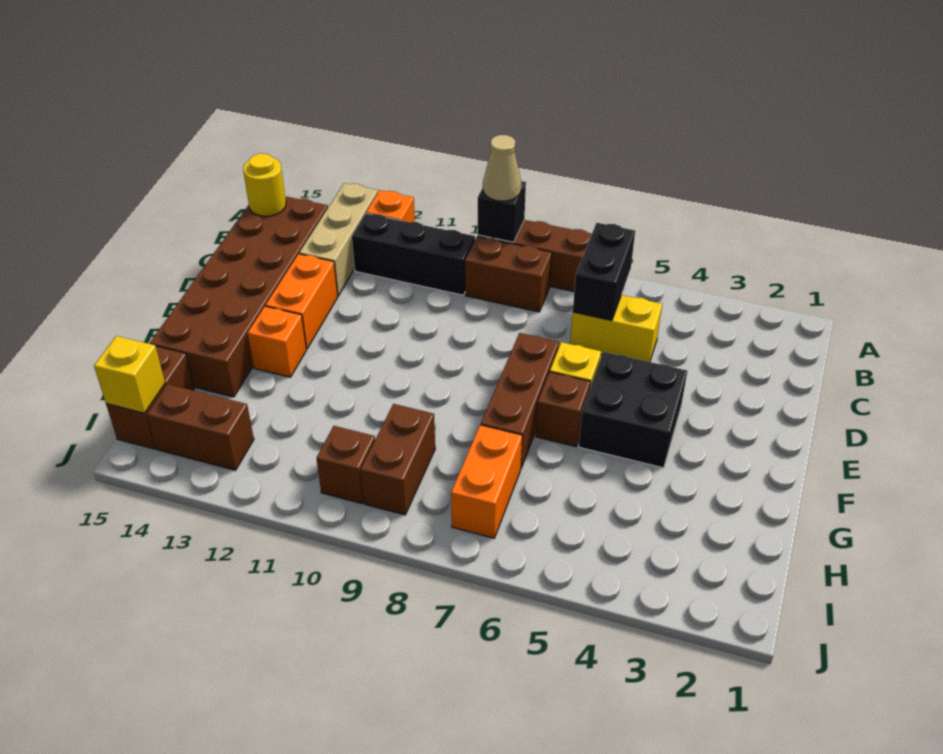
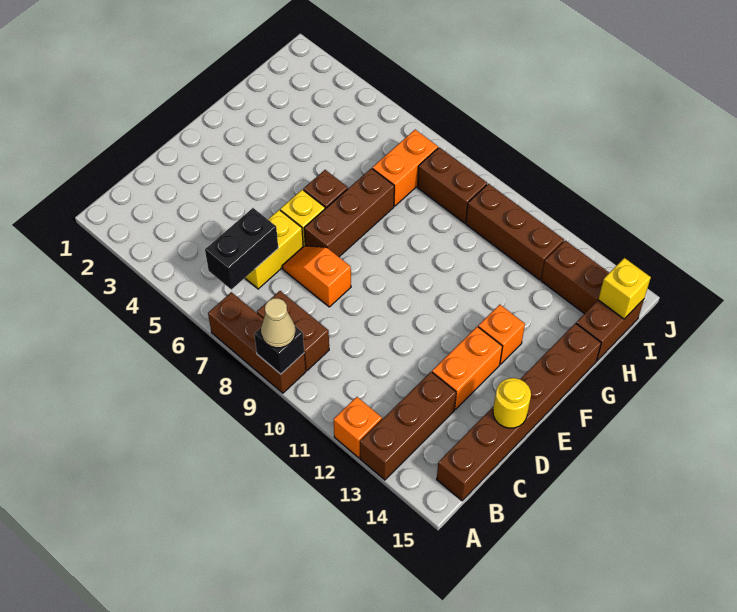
tan 1x3 brick [299,183,378,296] -> brown 1x3 brick [360,372,456,480]
black 1x3 brick [352,213,475,295] -> none
brown 2x6 brick [150,196,328,397] -> brown 1x6 brick [437,323,601,501]
yellow 1x1 round brick [243,153,286,216] -> yellow 1x1 round brick moved to [493,378,531,428]
yellow 1x2 brick [570,295,662,362] -> yellow 1x2 brick turned to [245,210,303,289]
none -> orange 1x2 slope [282,246,351,307]
black 2x2 brick [579,352,687,468] -> none
brown 1x2 brick [361,404,435,515] -> brown 1x2 brick turned to [418,147,487,223]
brown 1x1 brick [316,426,375,503] -> brown 1x3 brick [466,184,564,280]

